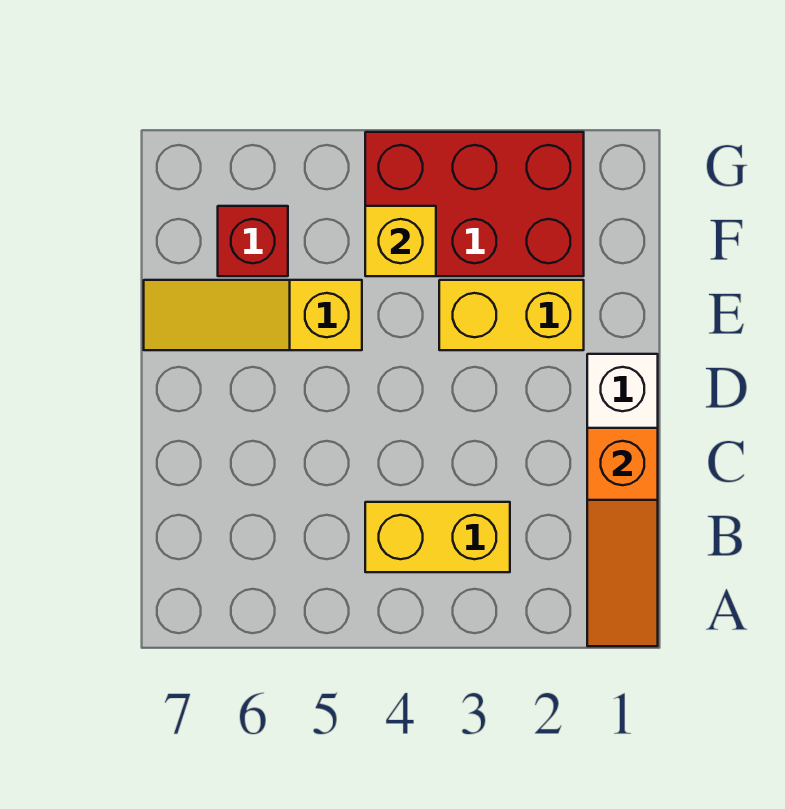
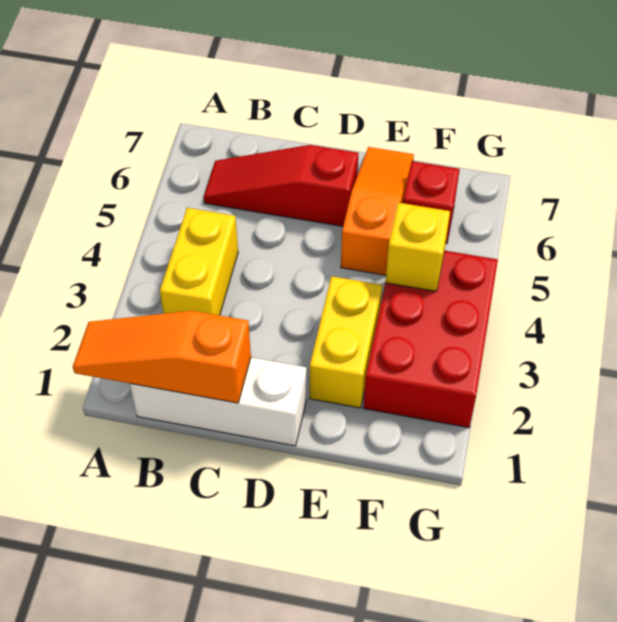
none -> red 1x3 slope [204,145,358,226]
yellow 1x3 slope [144,280,362,350] -> orange 1x3 slope [341,147,414,275]

